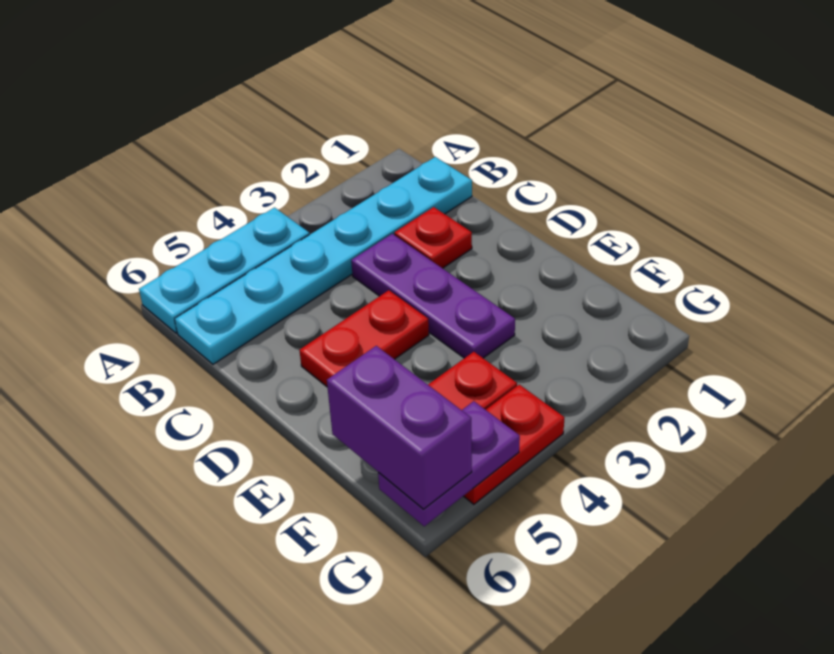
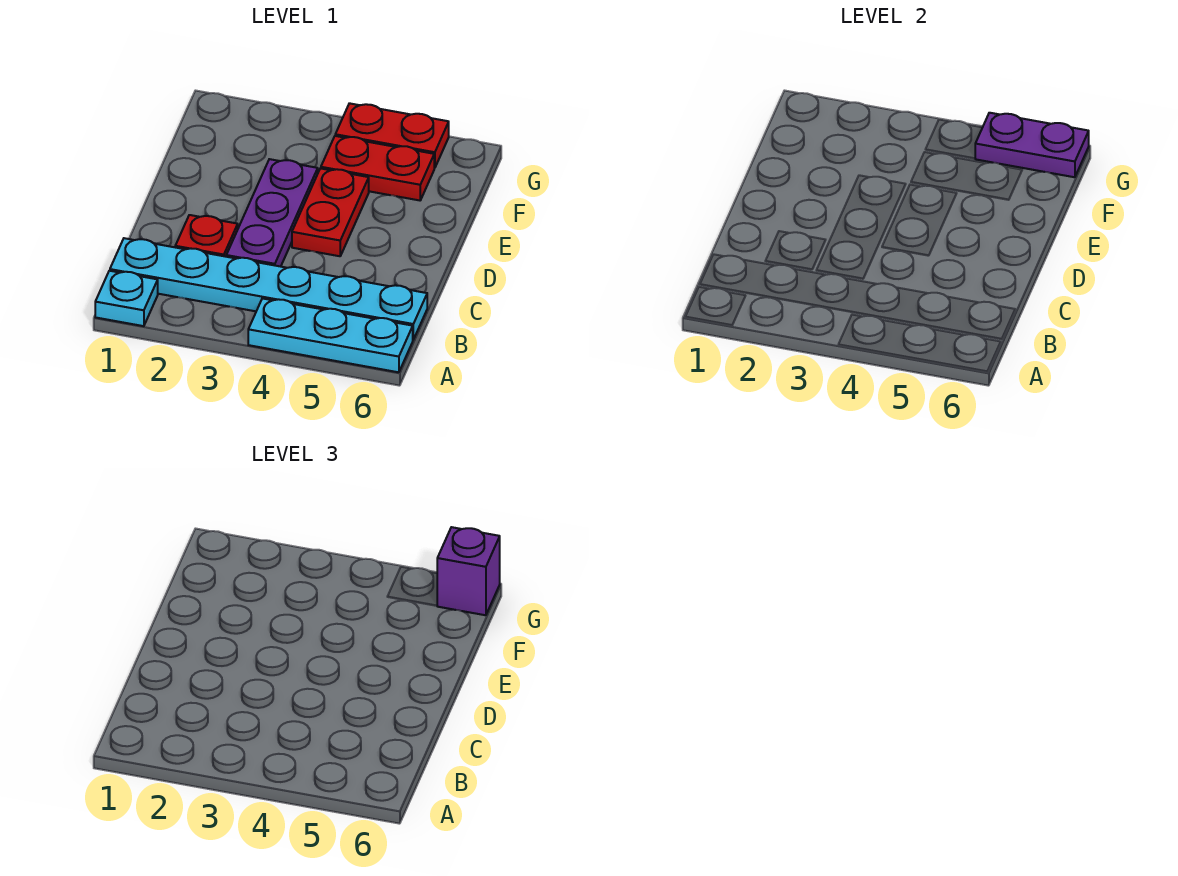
none -> cyan 1x1 plate [95,271,158,326]
red 1x2 plate [299,290,429,386] -> red 1x2 plate turned to [292,168,369,256]
purple 1x2 brick [327,346,472,509] -> purple 1x1 brick [437,527,500,615]

